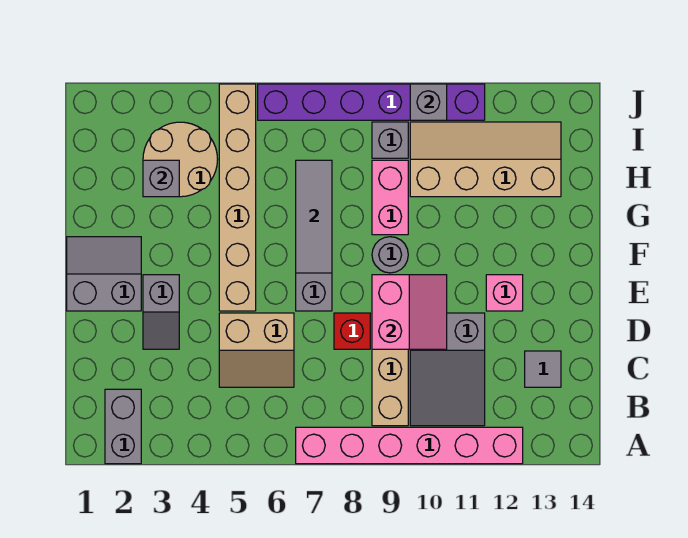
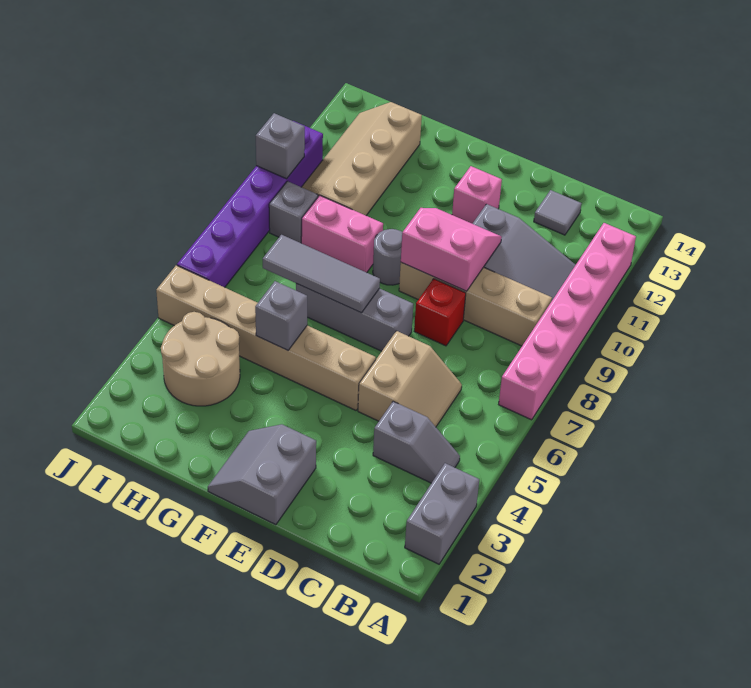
grey 1x2 brick [105,389,141,464] -> grey 1x2 brick turned to [405,463,479,564]
grey 1x2 slope [143,275,179,349] -> grey 1x2 slope moved to [373,401,460,483]
grey 1x1 brick [143,160,179,197] -> grey 1x1 brick moved to [255,281,307,350]

